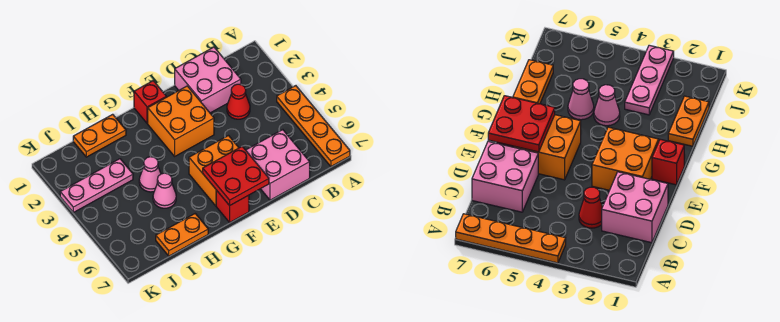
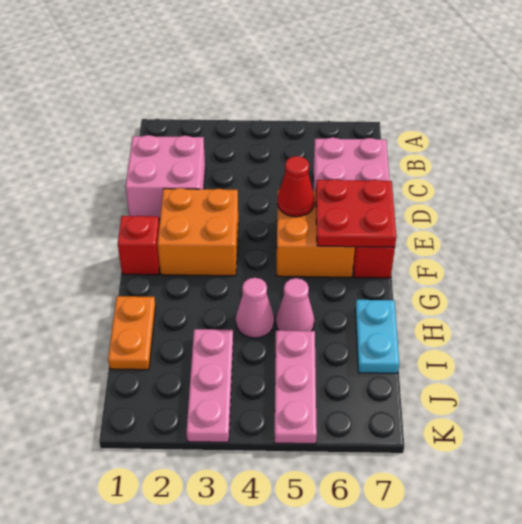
orange 1x4 plate [277,86,350,166] -> none
red 1x1 cone [227,84,250,119] -> red 1x1 cone moved to [278,156,314,217]
orange 1x2 plate [156,214,208,256] -> cyan 1x2 plate [355,300,399,373]
none -> pink 1x3 plate [274,330,317,444]

